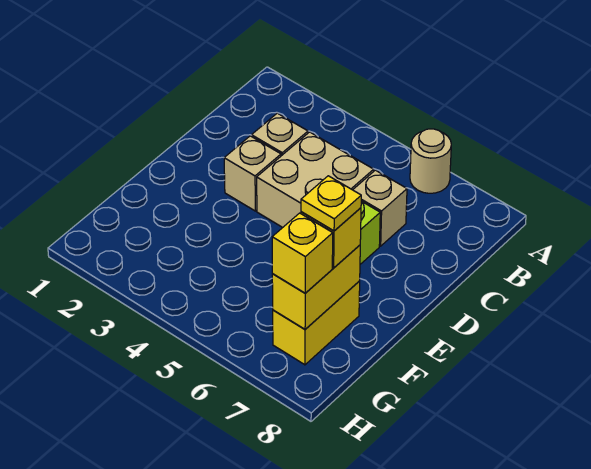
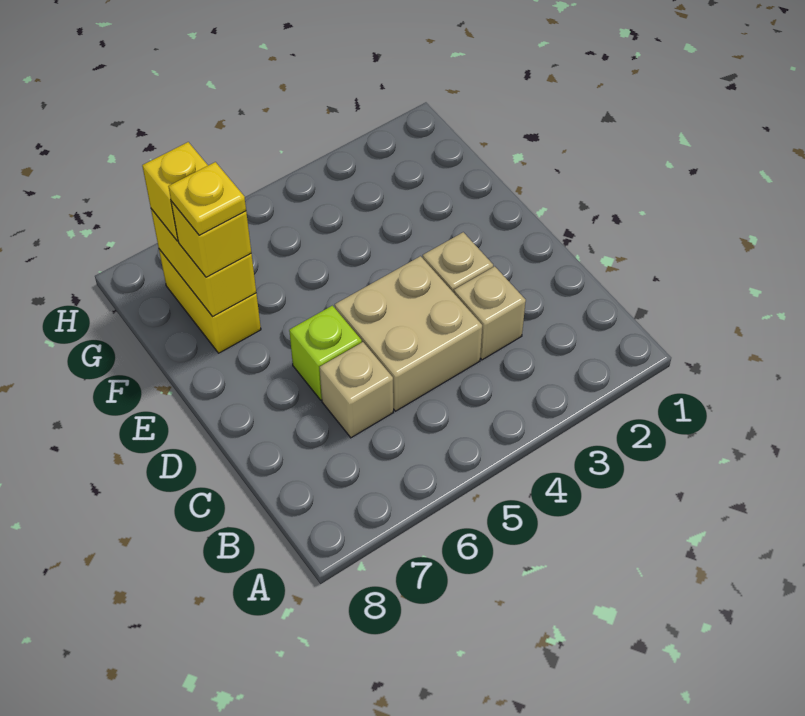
tan 1x1 round brick [410,129,451,193] -> none

